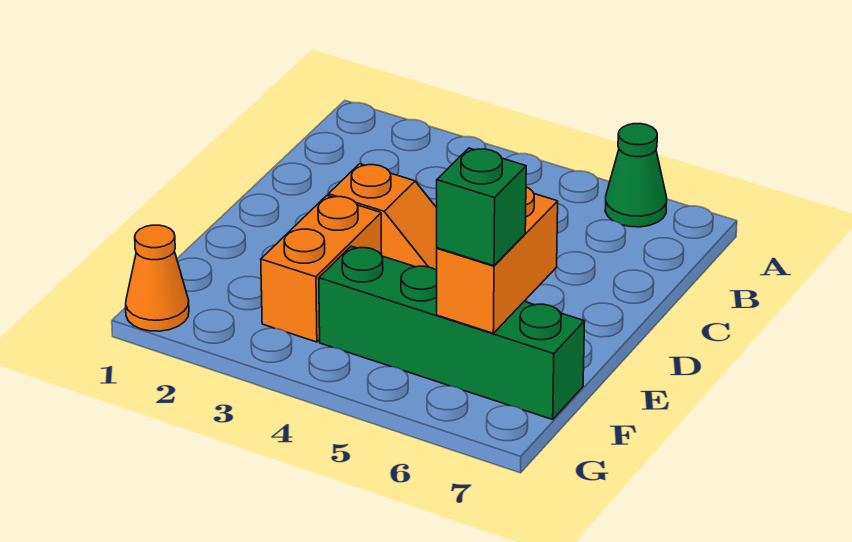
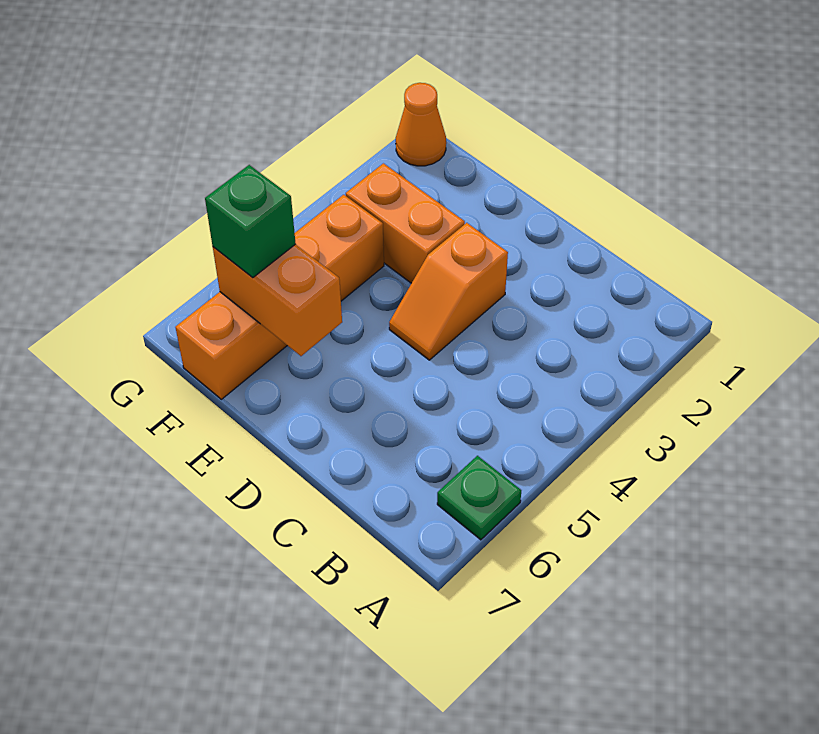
green 1x1 cone [605,124,667,227] -> green 1x1 plate [437,456,521,540]
green 1x4 brick [319,246,585,419] -> orange 1x4 brick [175,195,384,399]

